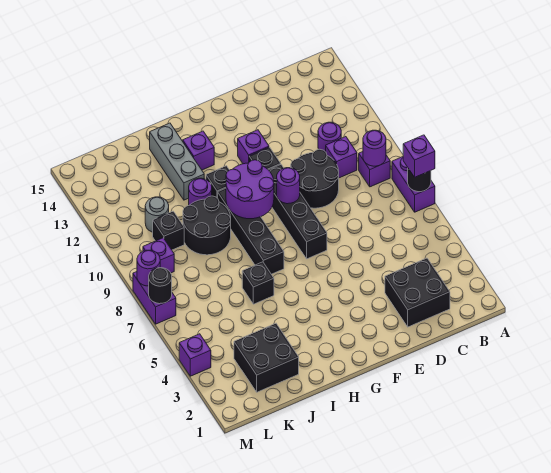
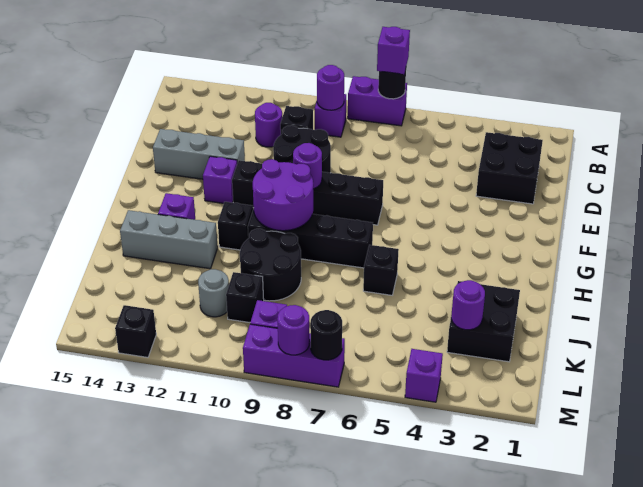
purple 1x1 brick [326,137,357,178] -> black 1x1 brick [280,106,313,134]
none -> grey 1x3 brick [153,129,245,179]
purple 1x1 round brick [189,178,212,205] -> purple 1x1 round brick moved to [451,280,485,330]
purple 1x2 brick [133,272,176,324] -> purple 1x3 brick [243,324,345,387]
none -> black 1x1 brick [115,305,156,357]

